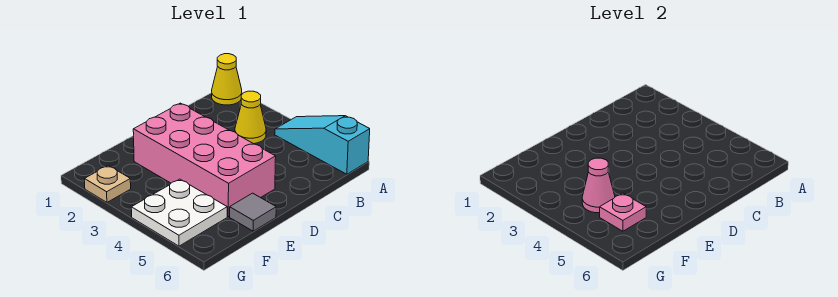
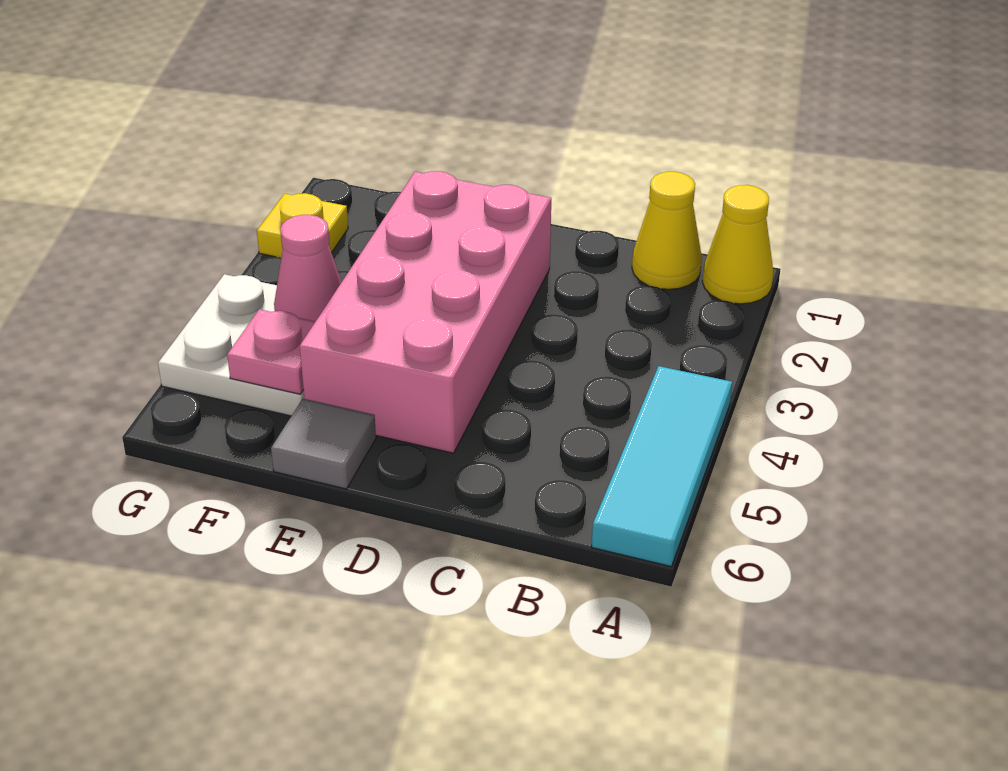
cyan 1x3 slope [275,116,370,174] -> cyan 1x3 tile [592,366,732,566]
yellow 1x1 cone [235,91,266,144] -> yellow 1x1 cone moved to [632,172,702,289]
tan 1x1 plate [85,165,131,202] -> yellow 1x1 plate [257,193,348,257]

